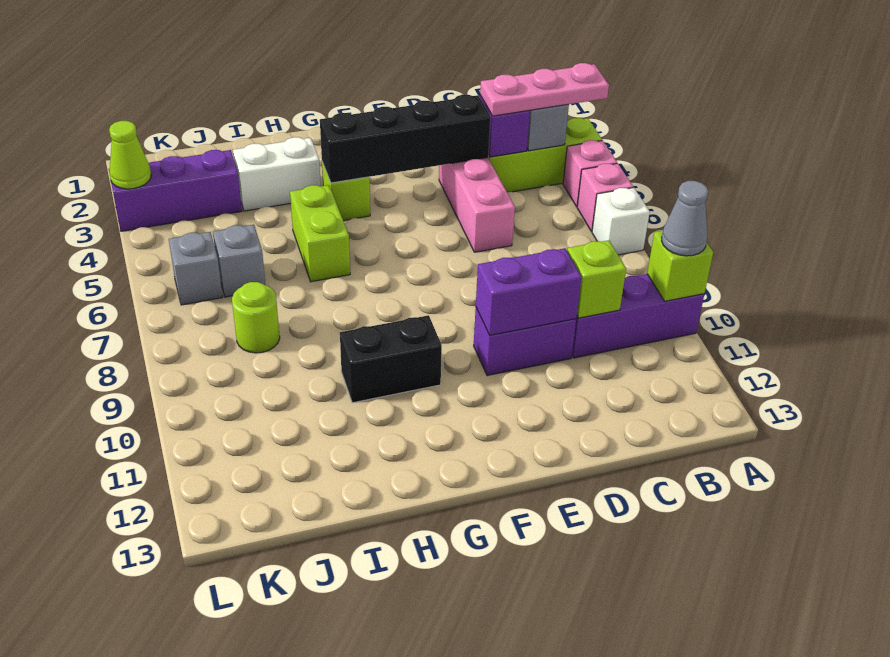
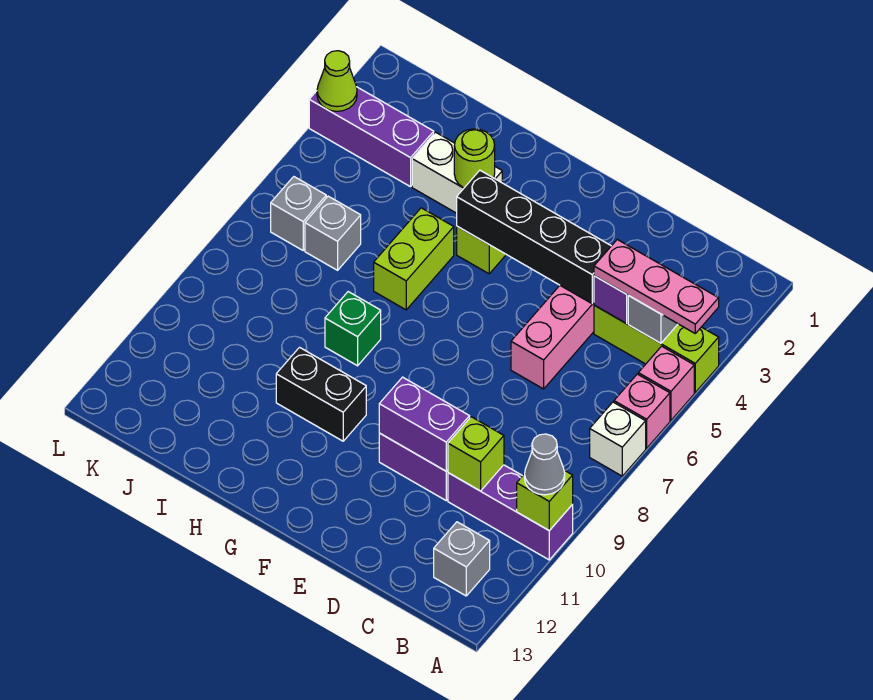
none -> grey 1x1 brick [434,522,490,596]
none -> green 1x1 brick [325,292,381,366]
lime 1x1 round brick [232,282,280,353] -> lime 1x1 round brick moved to [454,129,495,188]

